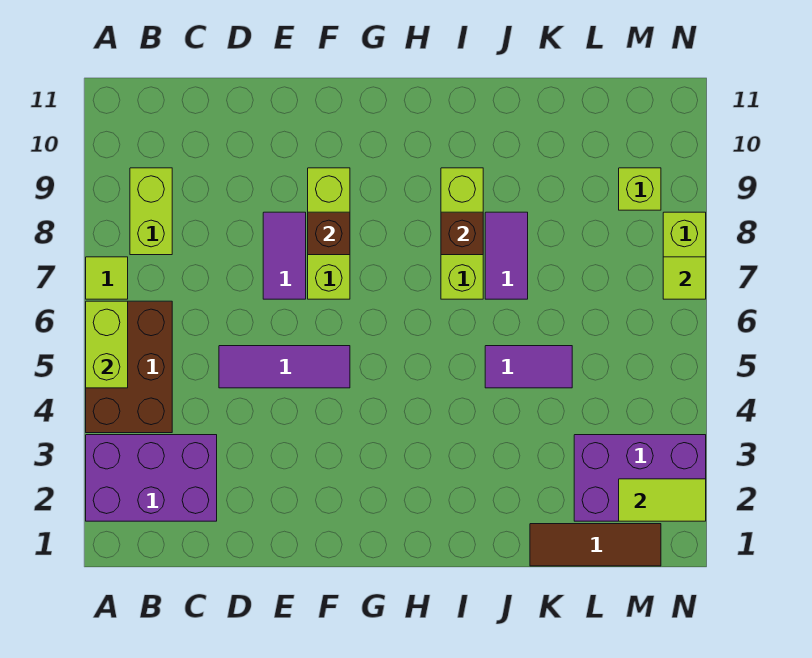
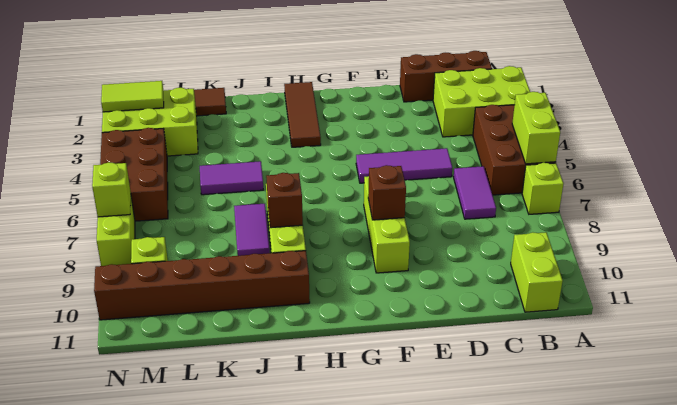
purple 2x3 brick [86,435,217,521] -> lime 2x3 brick [433,66,530,137]
lime 1x1 tile [86,257,128,299] -> lime 1x1 brick [522,163,564,214]
none -> brown 1x3 brick [400,51,492,102]
lime 1x2 brick [130,168,172,255] -> lime 1x2 brick moved to [511,232,563,312]
purple 1x2 tile [263,212,306,299] -> purple 1x2 tile moved to [454,166,496,219]
none -> brown 1x3 tile [284,82,321,147]
none -> brown 1x6 brick [94,251,310,320]
purple 2x3 brick [574,435,706,521] -> lime 2x3 brick [102,88,198,156]
none -> brown 2x3 brick [100,128,168,221]
lime 1x1 tile [663,257,706,299] -> lime 1x1 brick [92,162,131,217]

